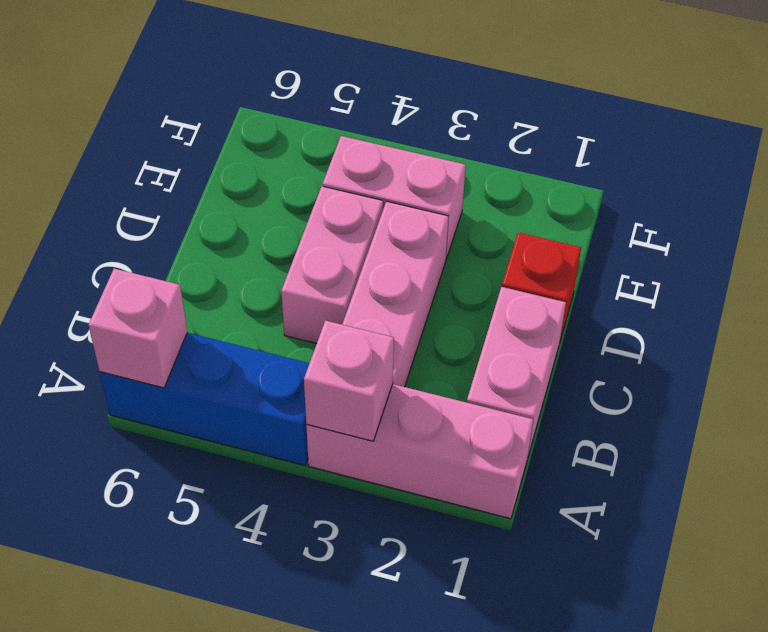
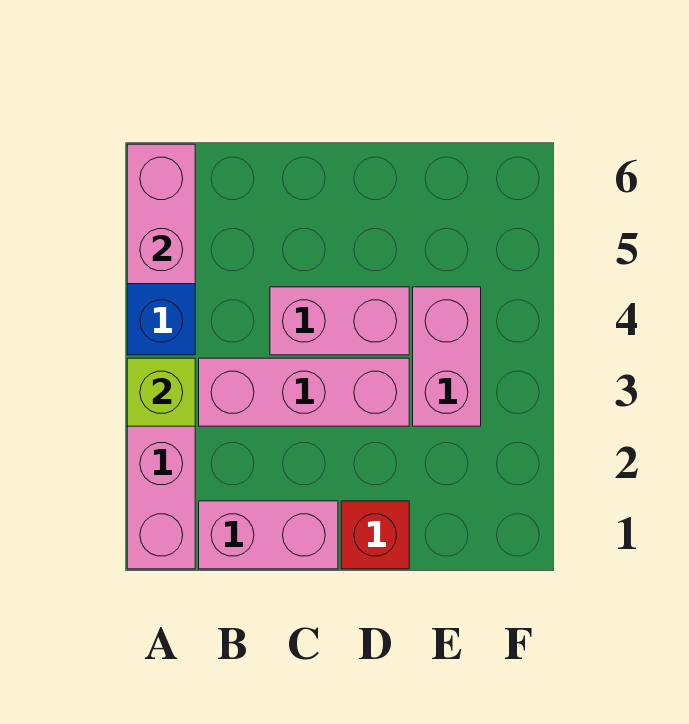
pink 1x1 brick [304,320,394,441] -> lime 1x1 brick [127,358,195,426]
pink 1x1 brick [89,269,187,388] -> pink 1x2 brick [127,144,195,284]

